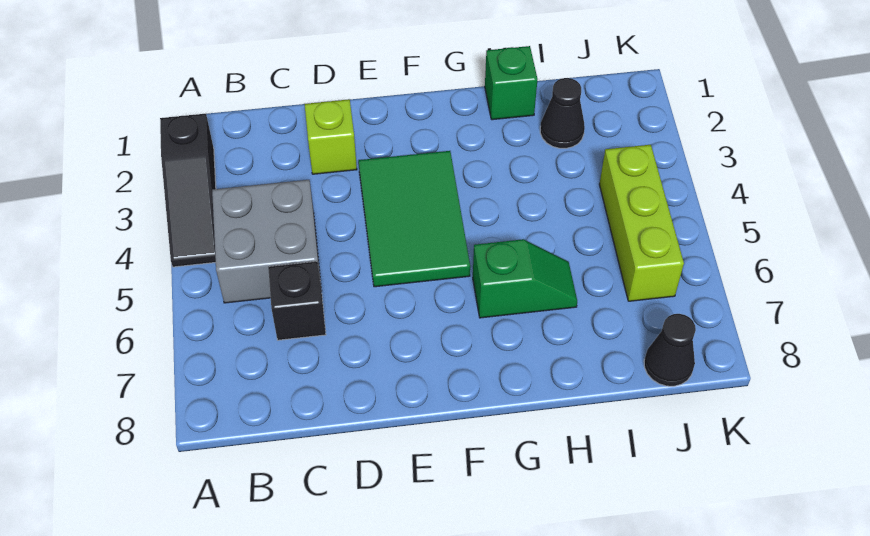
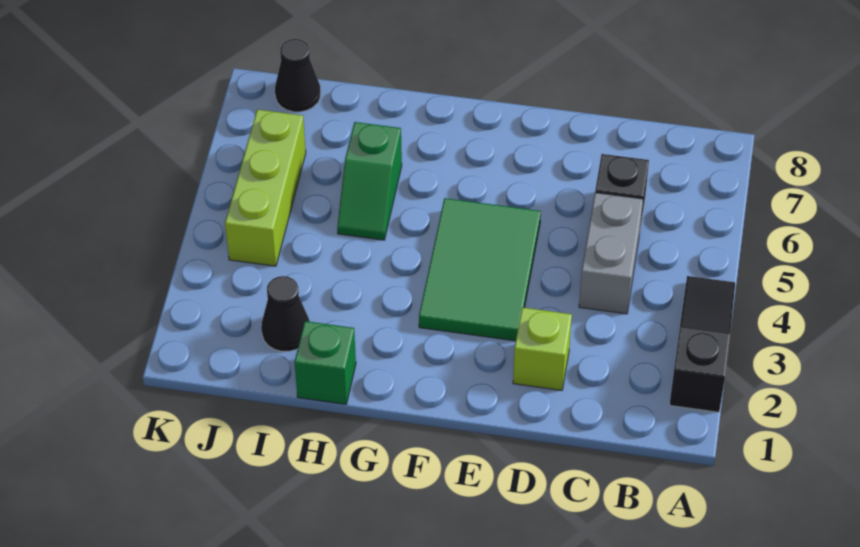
grey 2x2 brick [212,180,321,303] -> grey 1x2 brick [579,193,643,314]
green 1x2 slope [473,239,577,318] -> green 1x2 slope turned to [337,122,402,240]

